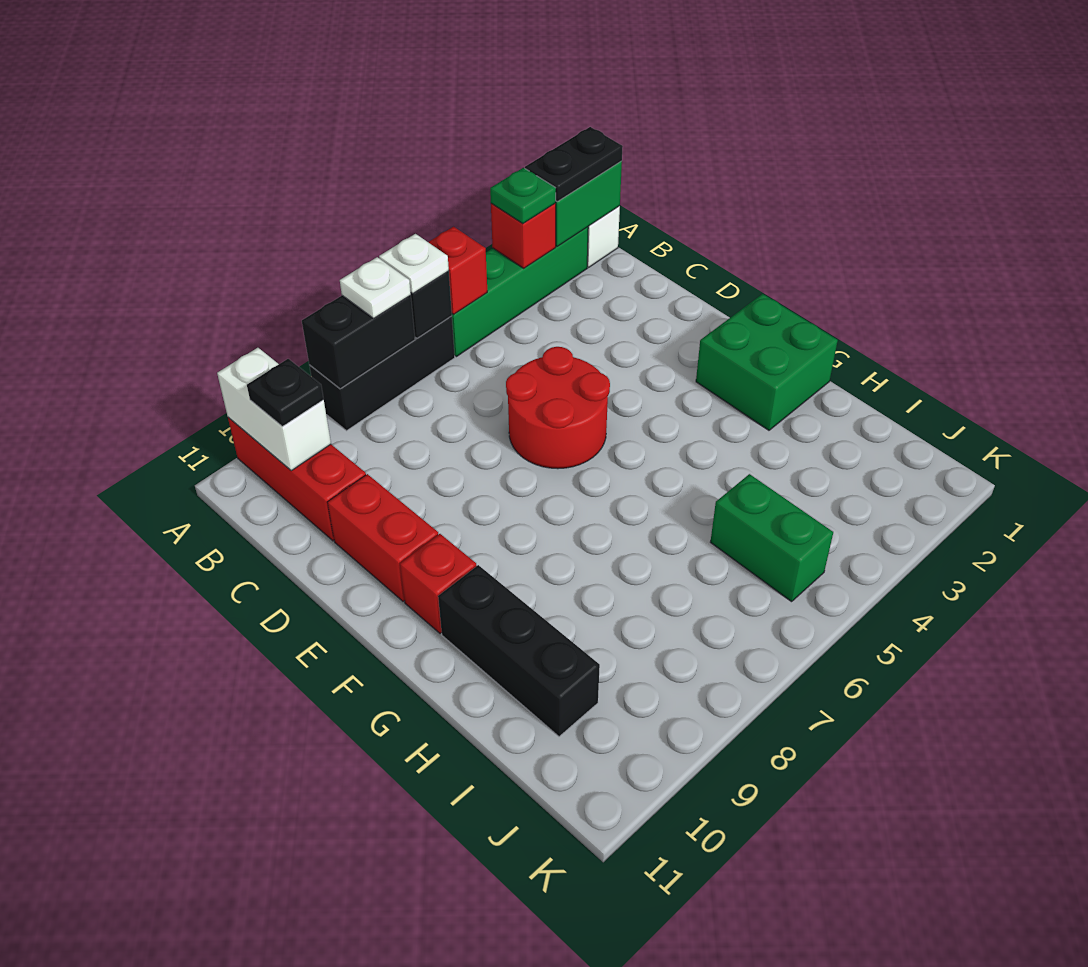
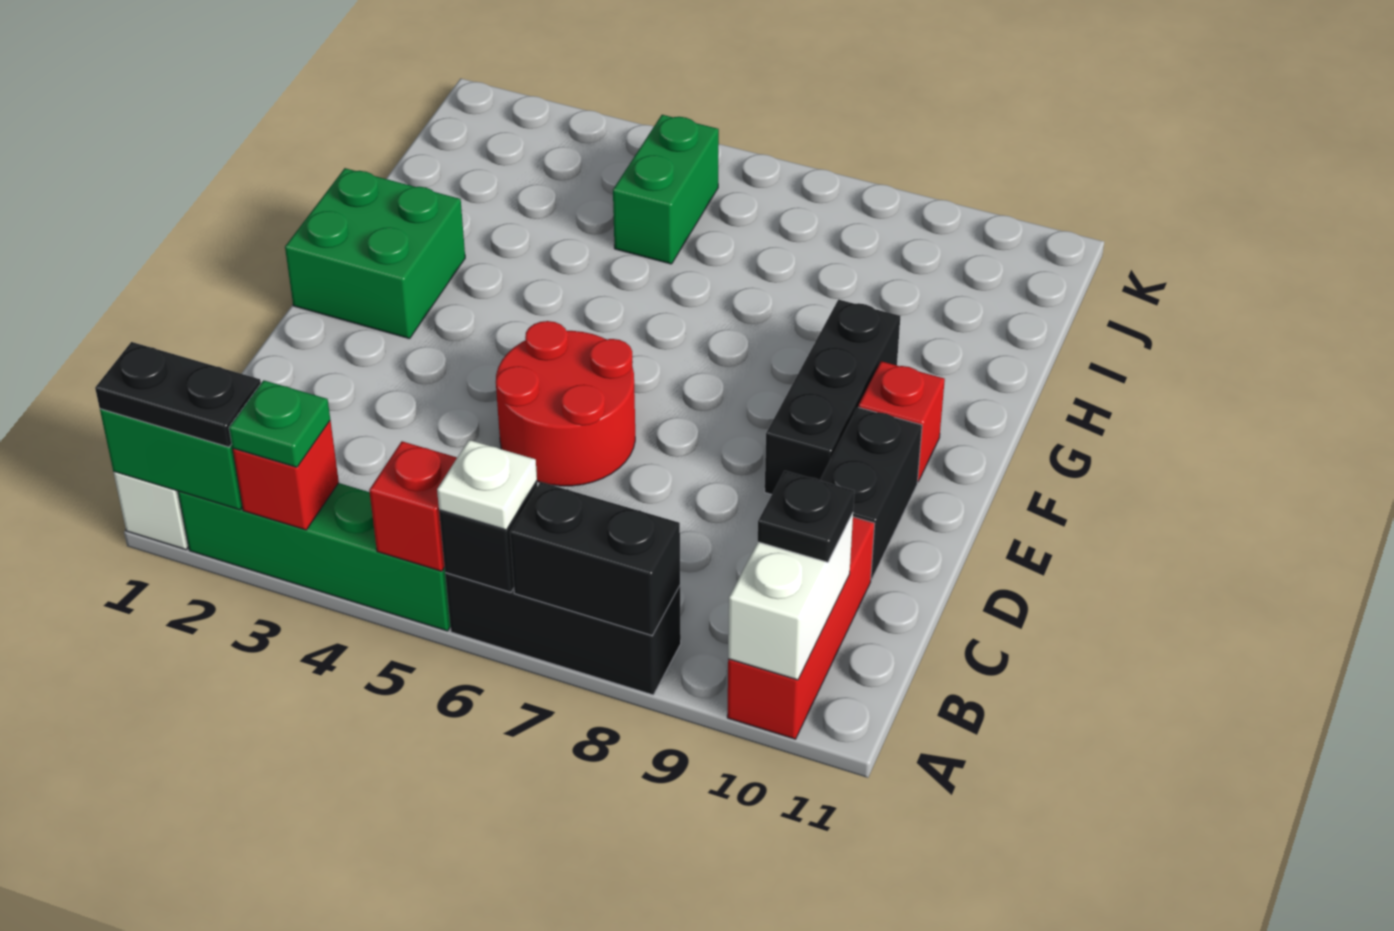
white 1x1 plate [340,257,411,318] -> none
red 1x2 brick [328,474,438,602] -> black 1x2 brick [820,407,922,580]
black 1x3 brick [438,565,600,737] -> black 1x3 brick moved to [765,300,900,495]

